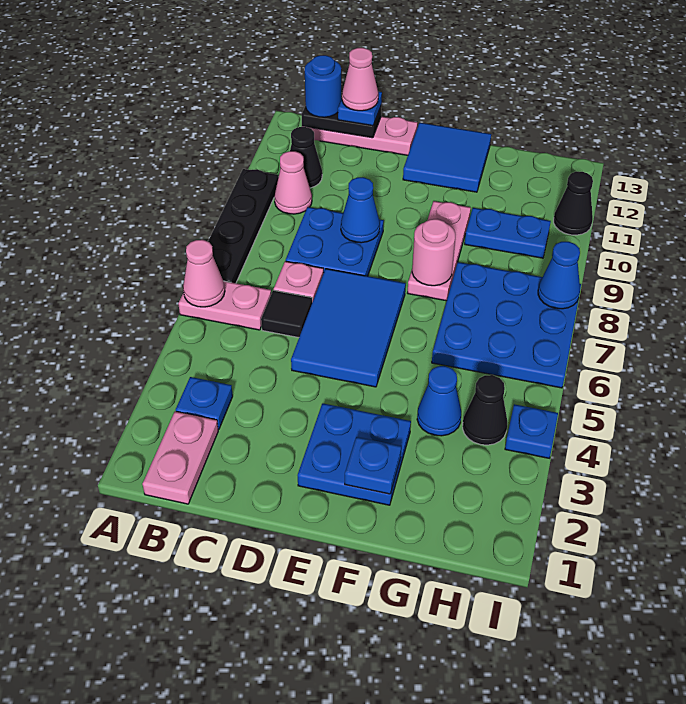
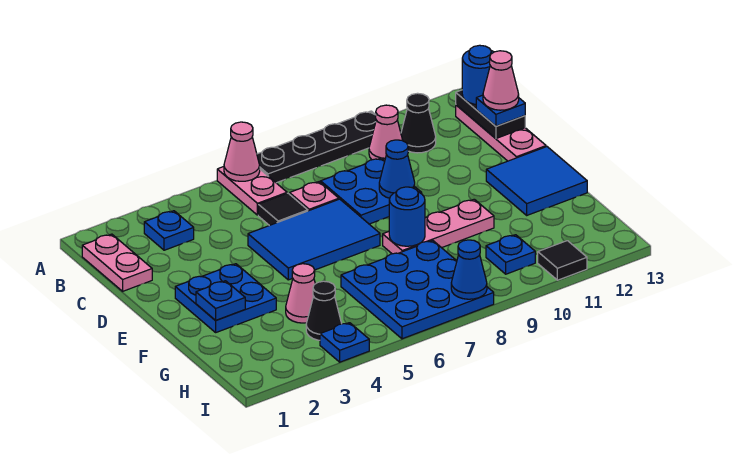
pink 1x2 plate [142,411,218,504] -> pink 1x2 plate turned to [82,234,152,291]
pink 1x1 round brick [412,219,455,286] -> blue 1x1 round brick [389,187,425,246]
blue 1x1 cone [417,366,461,436] -> pink 1x1 cone [286,264,315,323]
blue 1x2 plate [465,208,551,258] -> blue 1x1 plate [486,235,535,274]
black 1x1 cone [554,172,593,235] -> black 1x1 tile [538,241,587,280]

